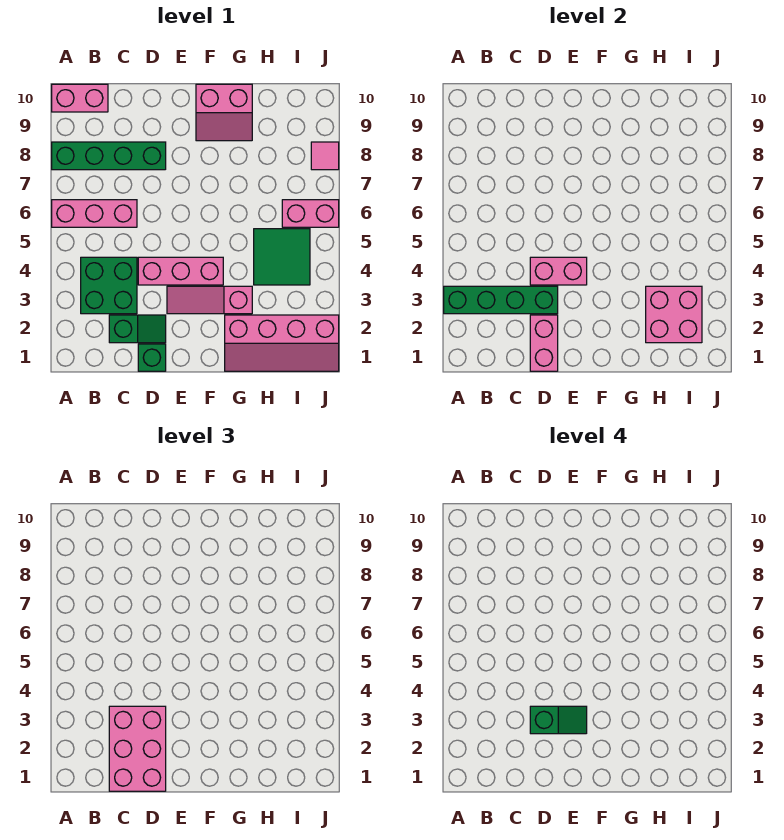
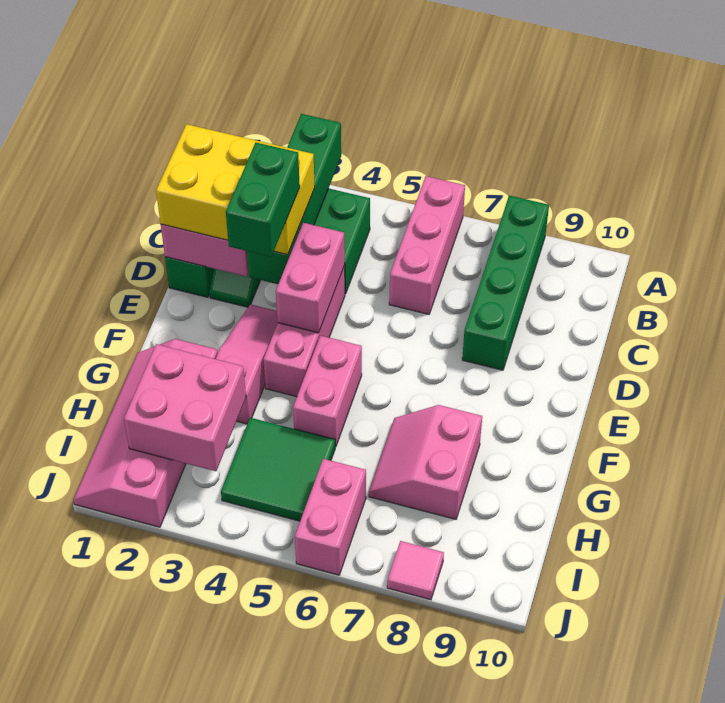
pink 1x2 brick [52,84,108,112] -> pink 1x2 brick moved to [293,336,362,447]
pink 2x3 brick [109,706,166,791] -> yellow 2x3 brick [156,124,315,255]
green 1x2 slope [530,706,587,734] -> green 1x2 brick [226,143,300,257]
pink 2x2 slope [196,84,252,141] -> pink 2x2 slope moved to [369,405,482,519]

